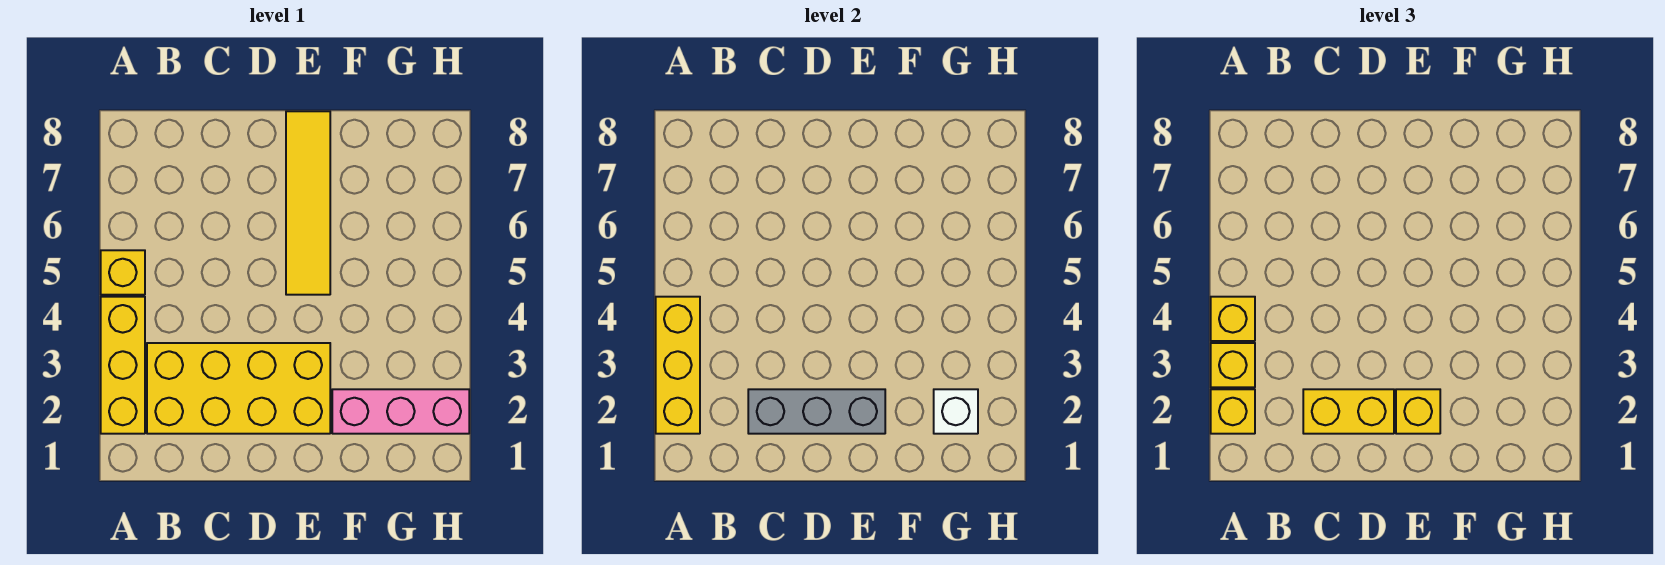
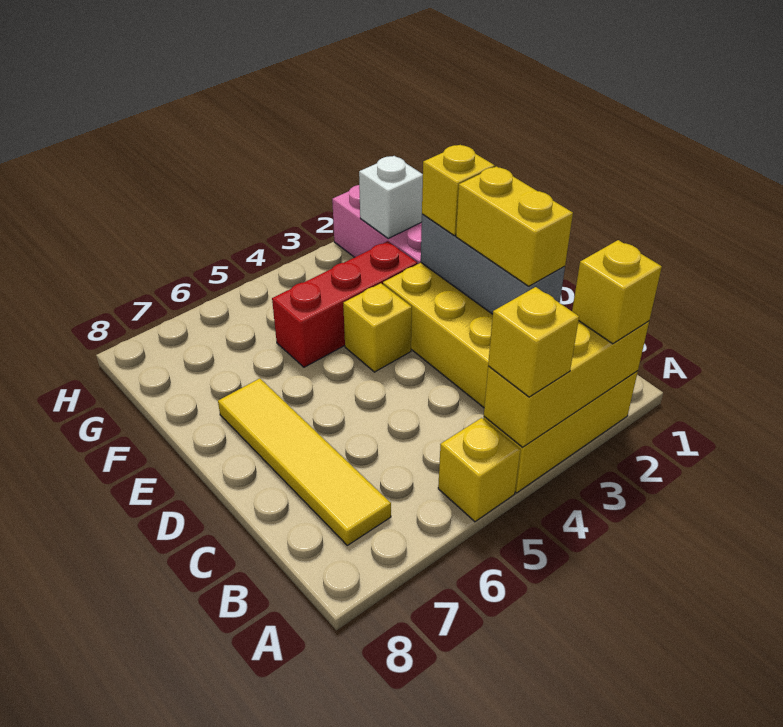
yellow 1x1 brick [1211,343,1255,387] -> yellow 1x1 brick moved to [343,283,412,372]
yellow 1x4 tile [286,111,330,295] -> yellow 1x4 tile turned to [218,378,391,545]
none -> red 1x3 brick [272,241,417,367]

